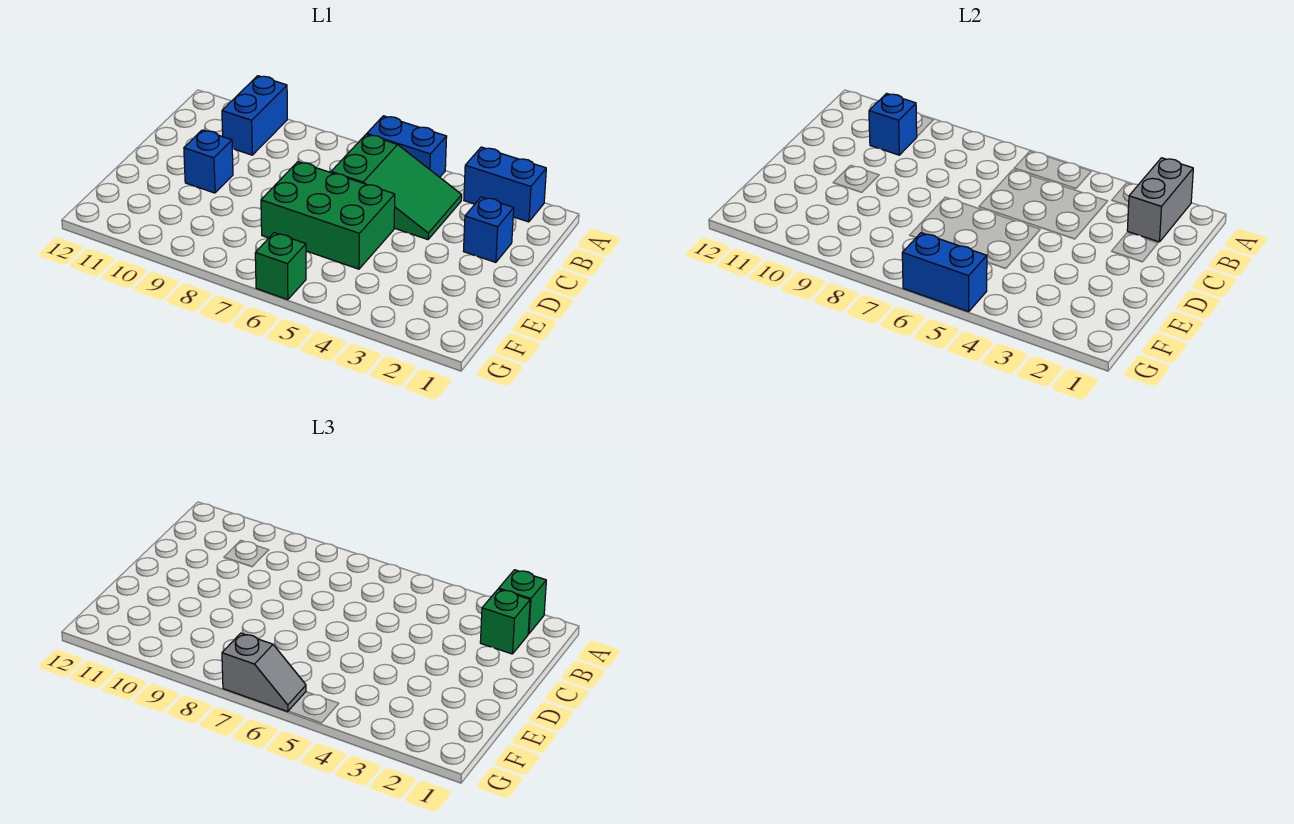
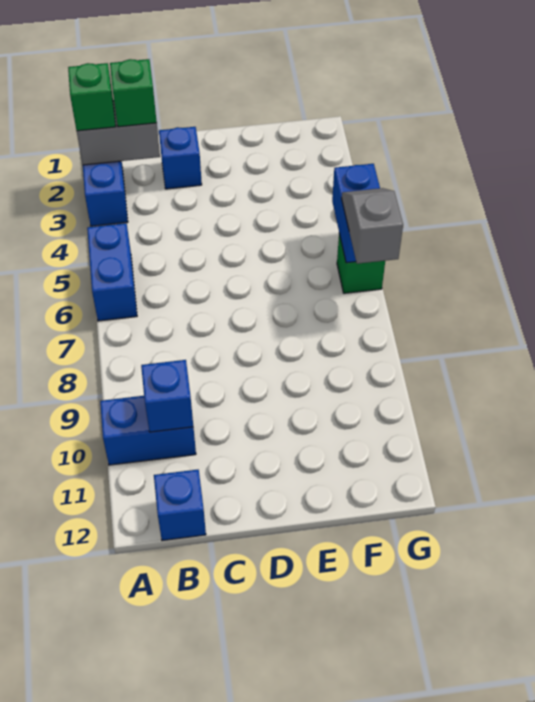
green 2x3 slope [331,134,462,240] -> none
green 2x3 brick [261,162,395,269] -> none
blue 1x1 brick [184,130,233,193] -> blue 1x1 brick moved to [154,470,206,541]

